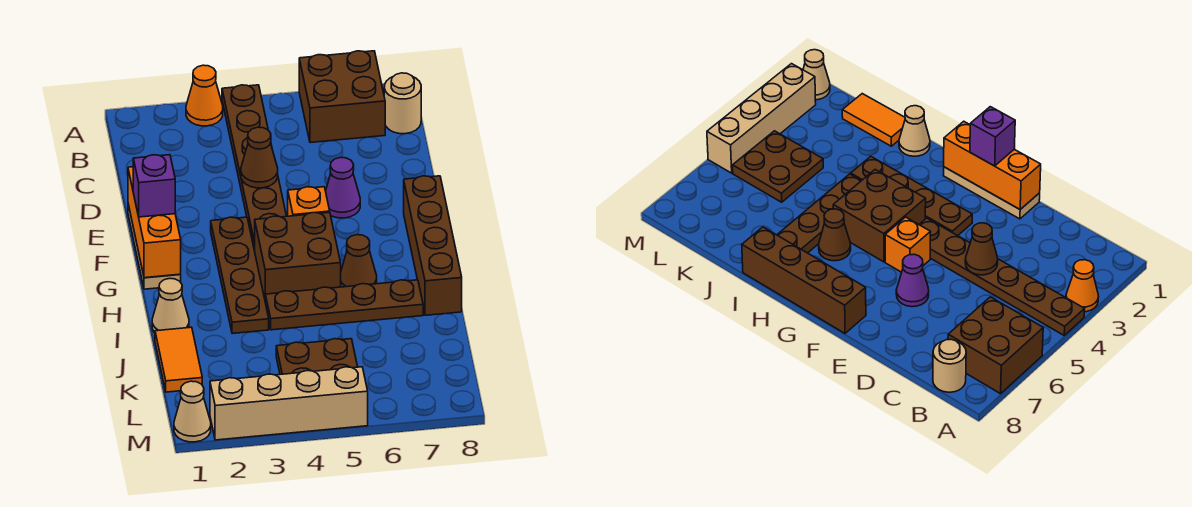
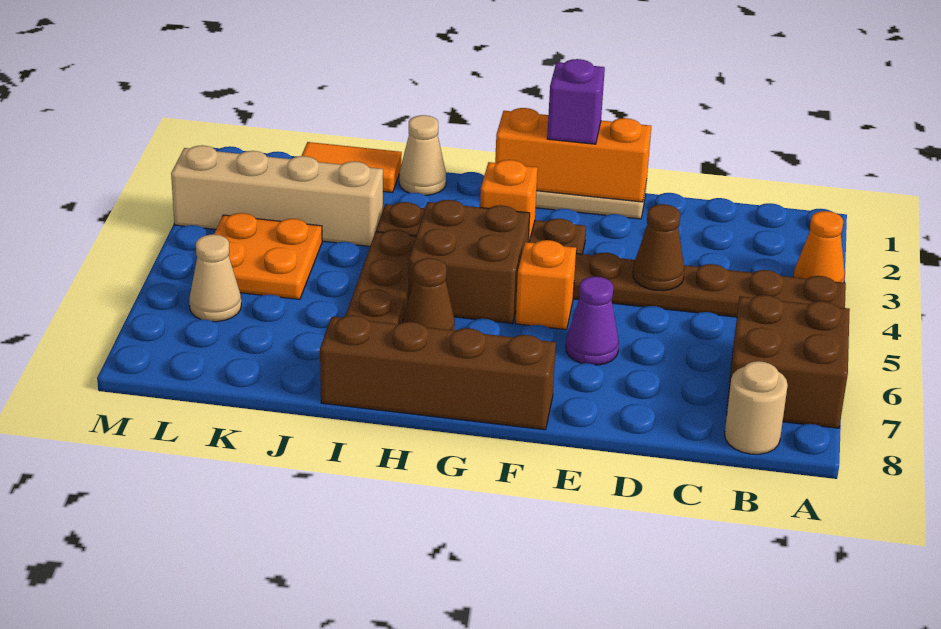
none -> orange 1x1 brick [480,160,538,242]
brown 2x2 plate [276,339,358,374] -> orange 2x2 plate [214,213,322,299]
tan 1x1 cone [174,381,211,442] -> tan 1x1 cone moved to [189,234,241,322]
tan 1x4 brick [210,367,368,440] -> tan 1x4 brick turned to [171,145,383,246]

